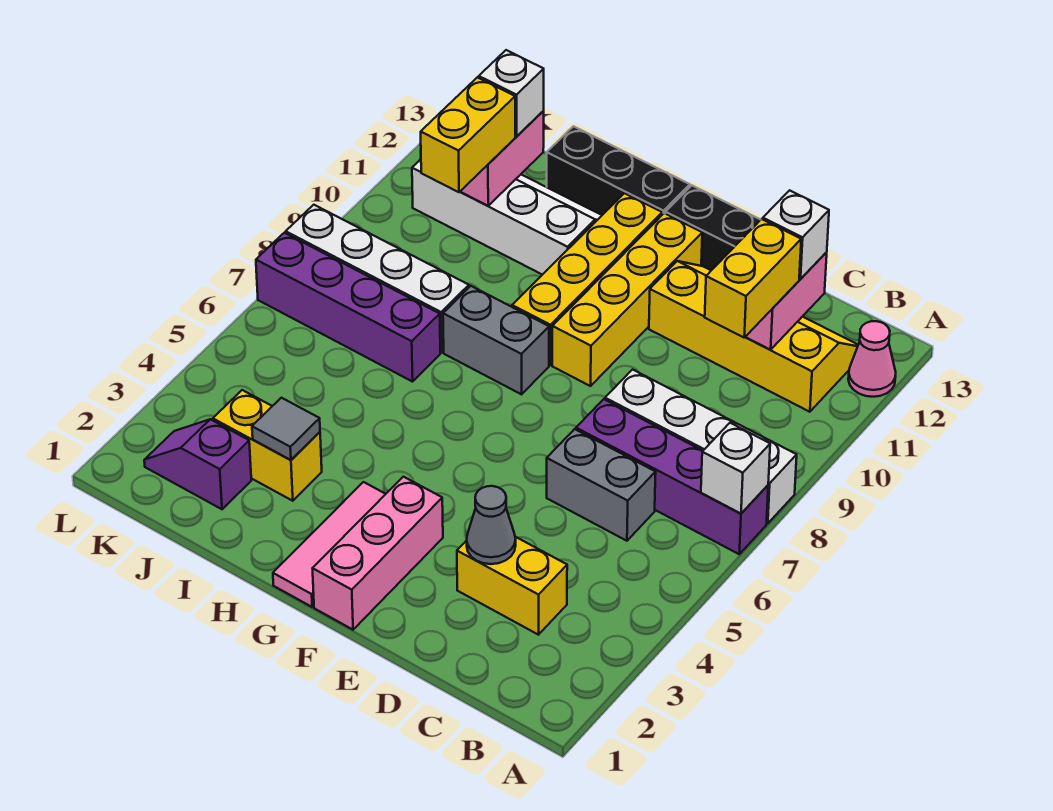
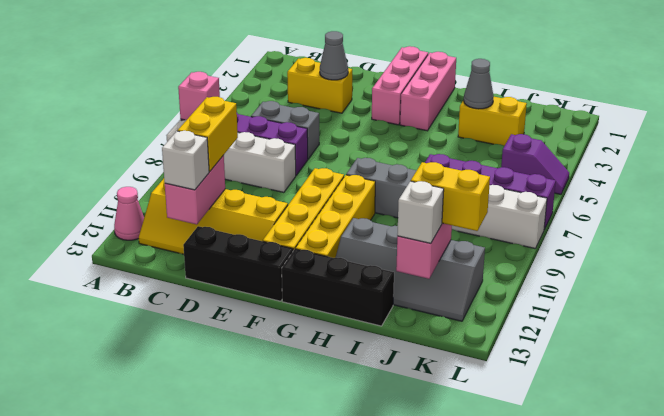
white 1x1 brick [701,423,770,513] -> pink 1x1 brick [178,72,220,120]
pink 1x3 tile [273,482,385,607] -> pink 1x3 brick [400,52,456,131]
white 2x4 slope [412,159,602,275] -> grey 2x4 slope [336,218,485,321]
grey 1x1 tile [252,398,320,460] -> grey 1x1 cone [464,59,494,109]
purple 1x2 slope [144,419,251,509] -> purple 1x2 slope moved to [501,134,569,194]
yellow 1x2 brick [421,77,515,192] -> yellow 1x2 brick turned to [411,162,490,231]

